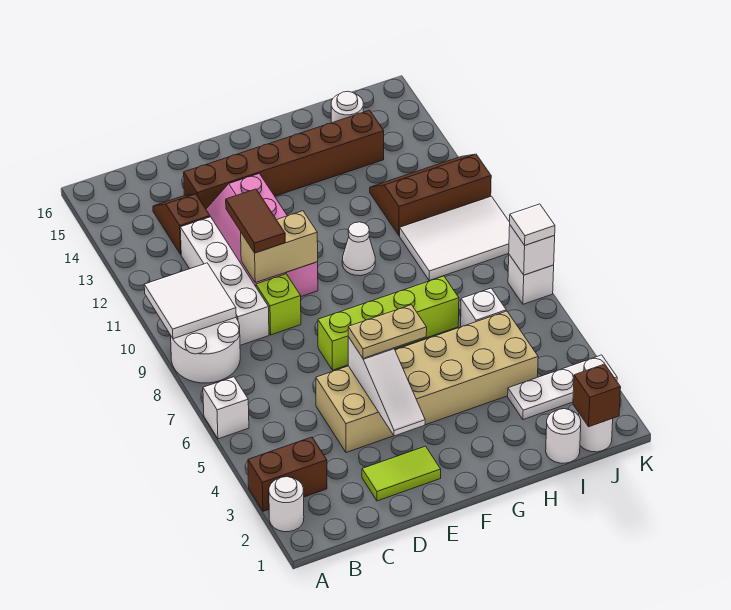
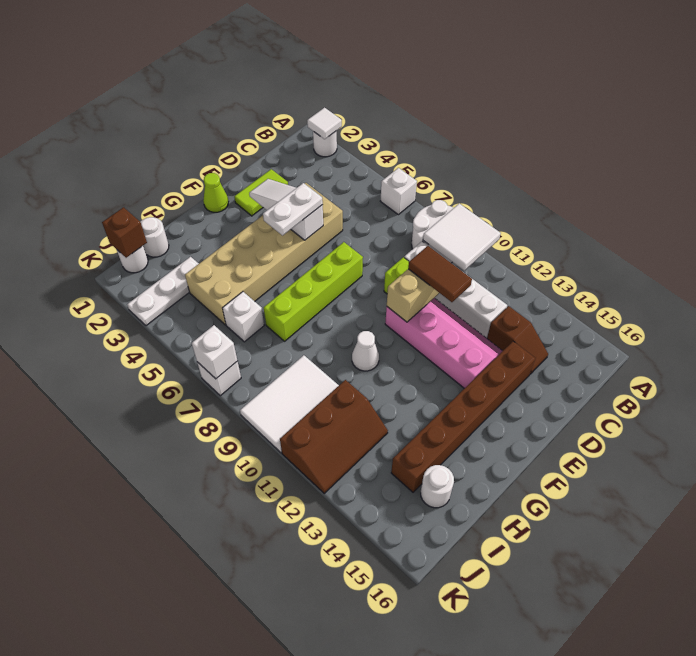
brown 1x2 brick [248,437,327,511] -> none
tan 1x2 plate [348,305,427,358] -> white 1x2 plate [263,183,323,235]
none -> lime 1x1 cone [203,173,228,212]
white 1x1 tile [510,204,555,245] -> white 1x1 tile moved to [307,108,342,139]

